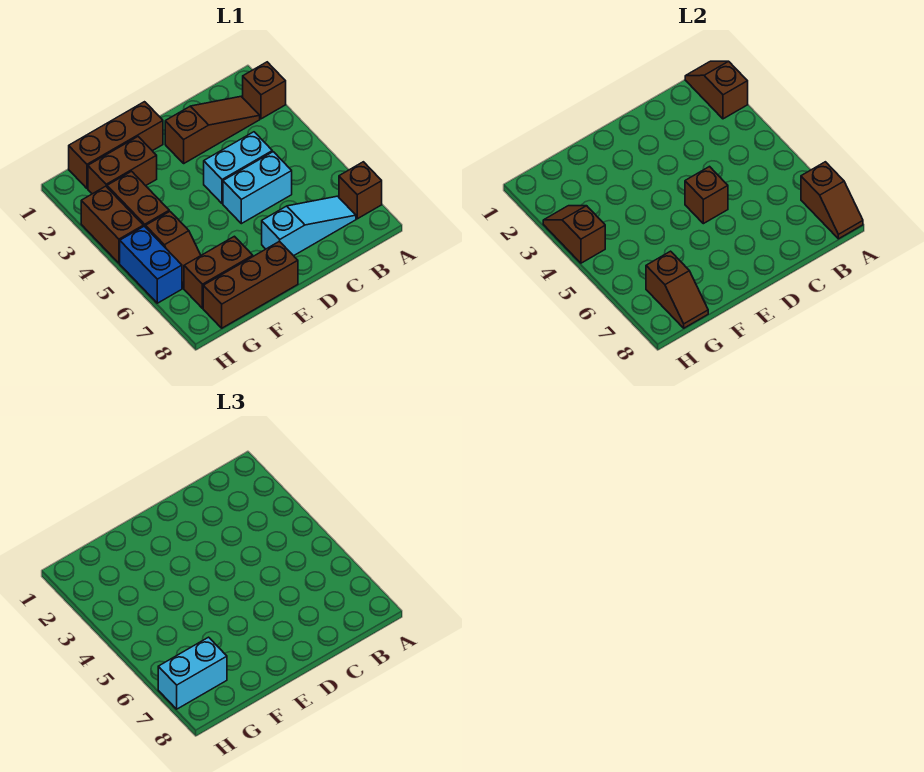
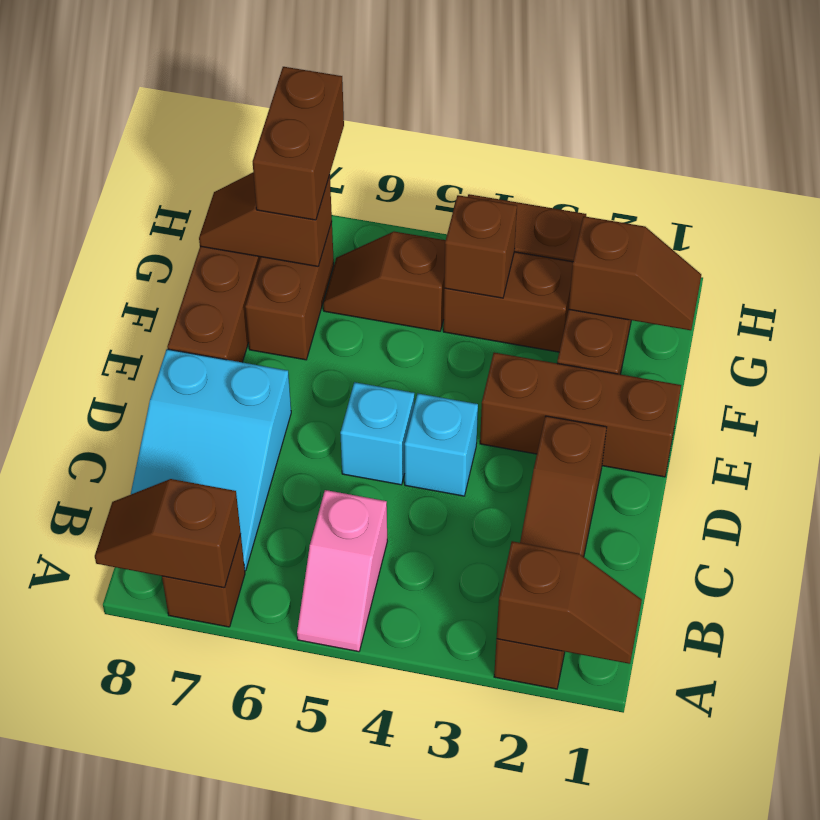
none -> pink 1x2 slope [297,490,387,652]
cyan 1x3 slope [262,196,356,256] -> cyan 2x3 slope [131,349,291,571]
cyan 1x2 brick [204,132,272,204] -> cyan 1x1 brick [405,394,478,496]
cyan 1x2 brick [223,152,292,224] -> cyan 1x1 brick [340,382,414,485]
brown 1x1 brick [685,167,728,224] -> brown 1x1 brick moved to [444,195,517,298]
brown 1x3 brick [69,102,163,188] -> brown 1x3 brick turned to [480,353,681,477]
cyan 1x2 brick [158,637,227,709] -> brown 1x2 brick [253,67,344,220]
brown 1x2 slope [543,206,605,263] -> brown 1x2 slope moved to [569,216,701,330]
blue 1x2 brick [120,226,182,303] -> none

